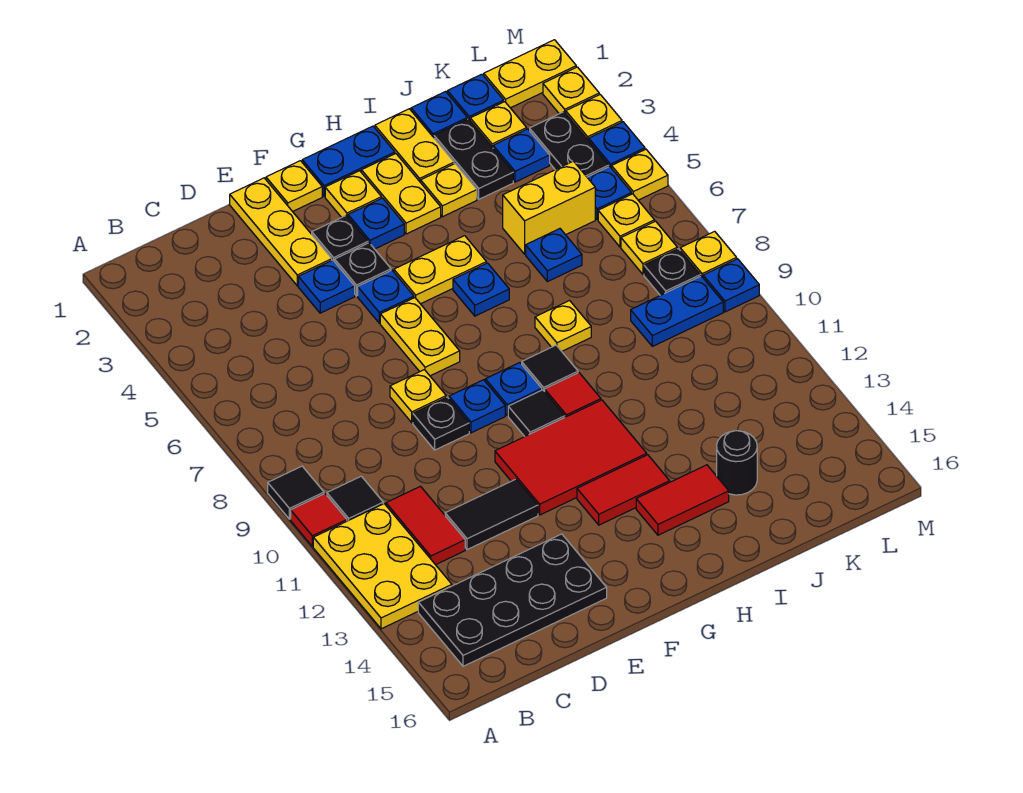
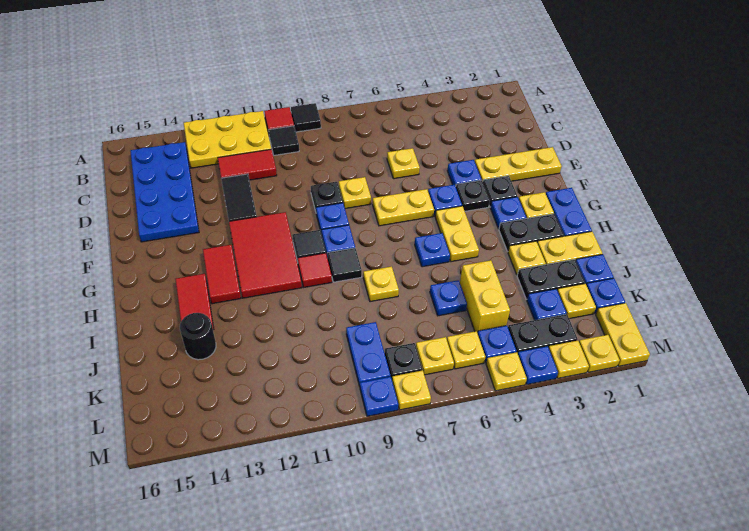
black 2x4 plate [418,534,607,666] -> blue 2x4 plate [130,142,199,242]
yellow 1x1 plate [266,161,322,212] -> yellow 1x1 plate moved to [387,148,420,179]
yellow 1x2 plate [361,154,441,234] -> black 1x2 plate [499,214,564,251]

